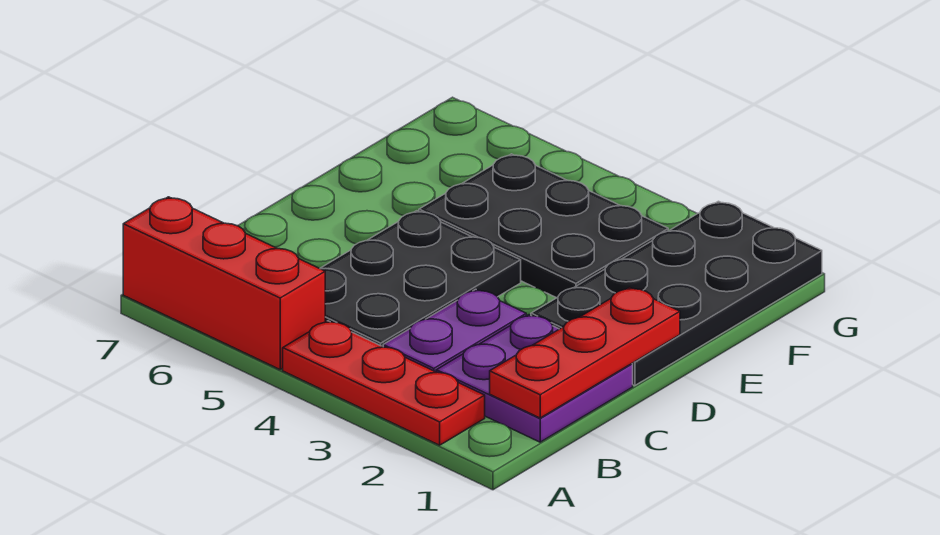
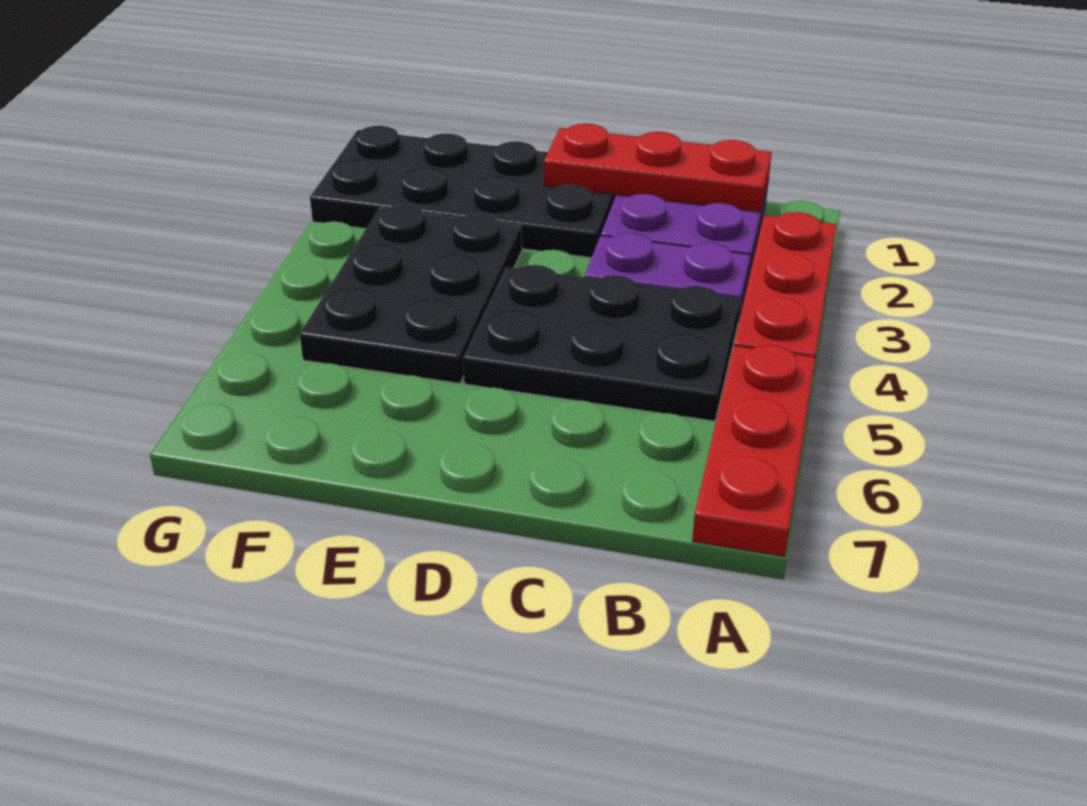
red 1x3 brick [123,197,325,369] -> red 1x3 plate [692,345,816,557]

